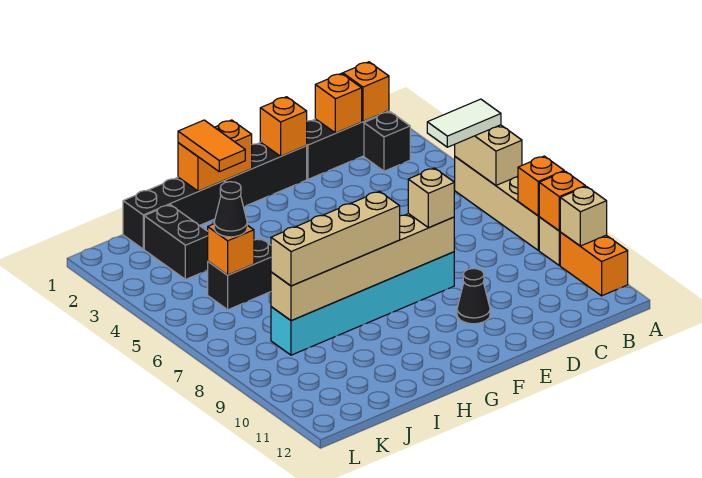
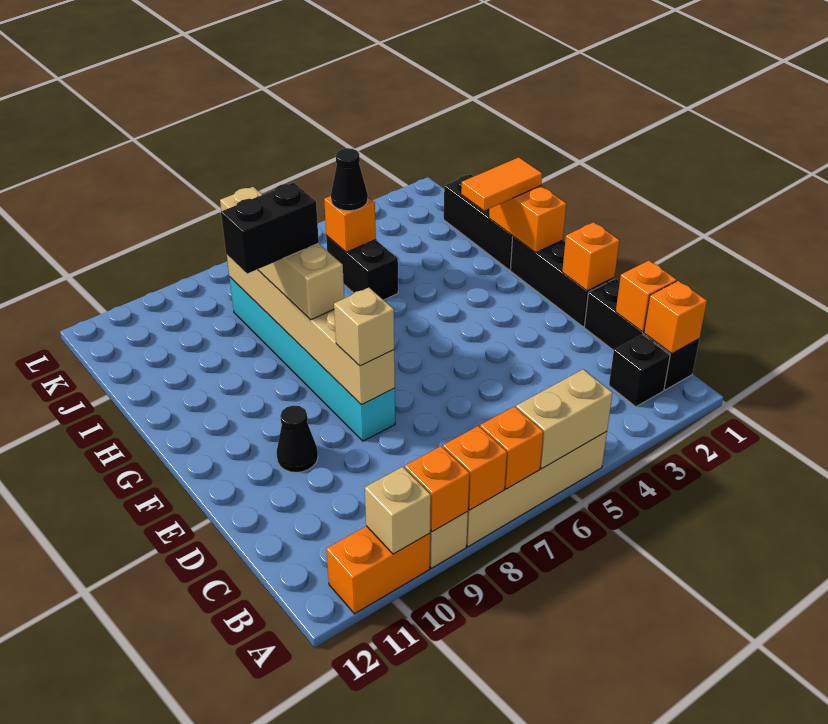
white 1x2 tile [427,99,501,147] -> none
none -> orange 1x1 brick [480,406,543,489]
black 1x2 brick [144,205,208,280] -> black 1x2 brick moved to [221,183,319,274]

